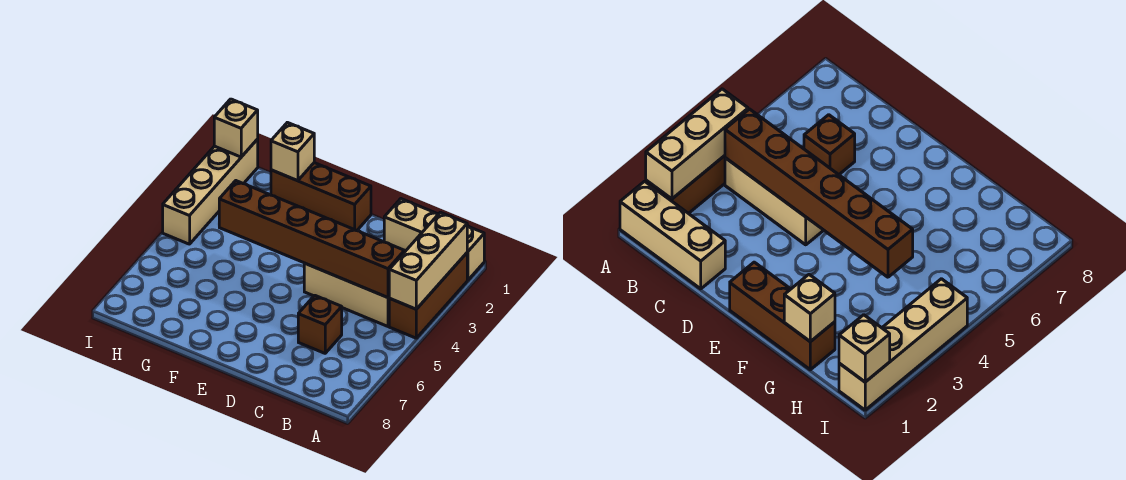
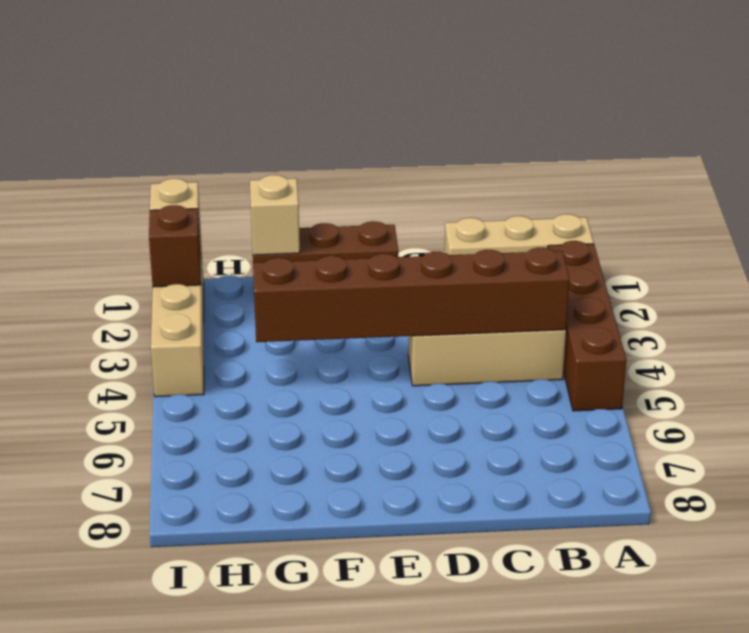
brown 1x3 brick [389,253,467,338] -> brown 1x4 brick [548,241,626,411]
tan 1x3 brick [389,212,467,309] -> none
brown 1x1 brick [298,295,342,353] -> brown 1x1 brick moved to [149,205,201,287]

